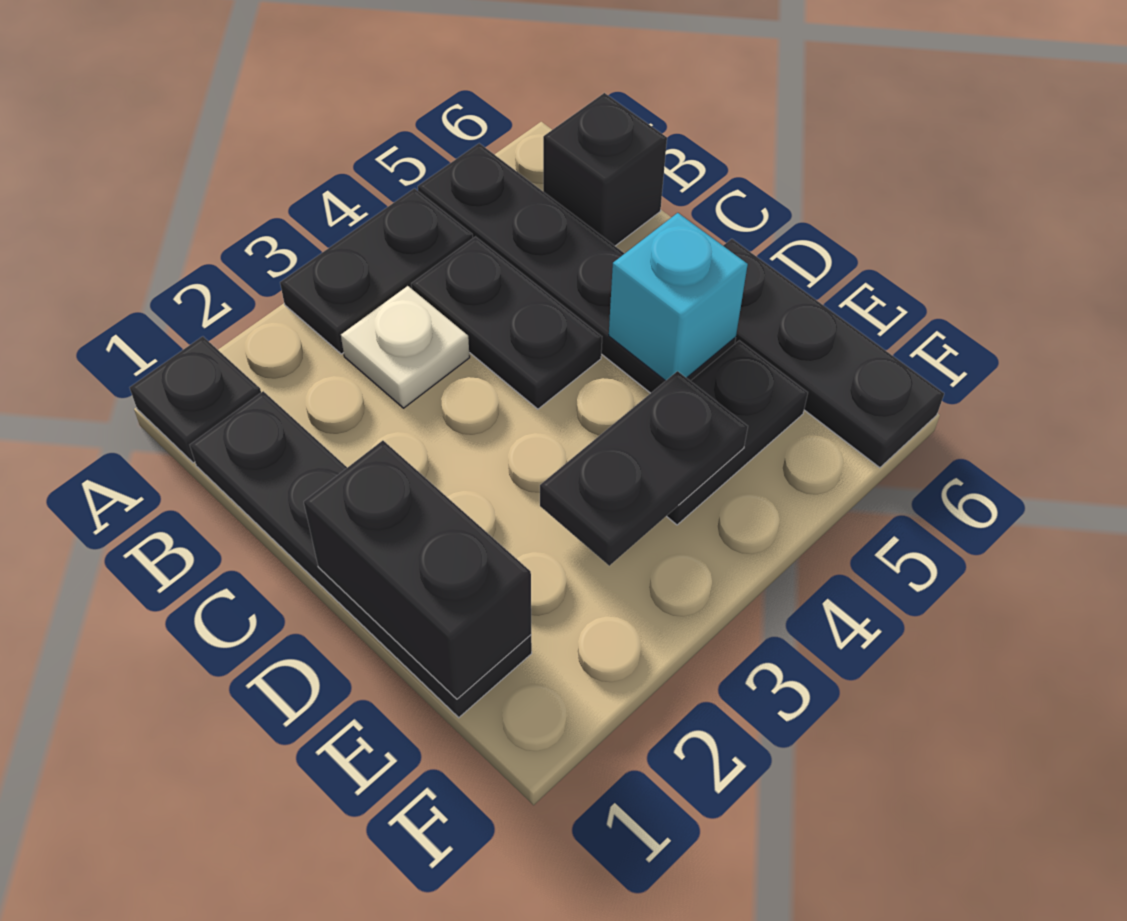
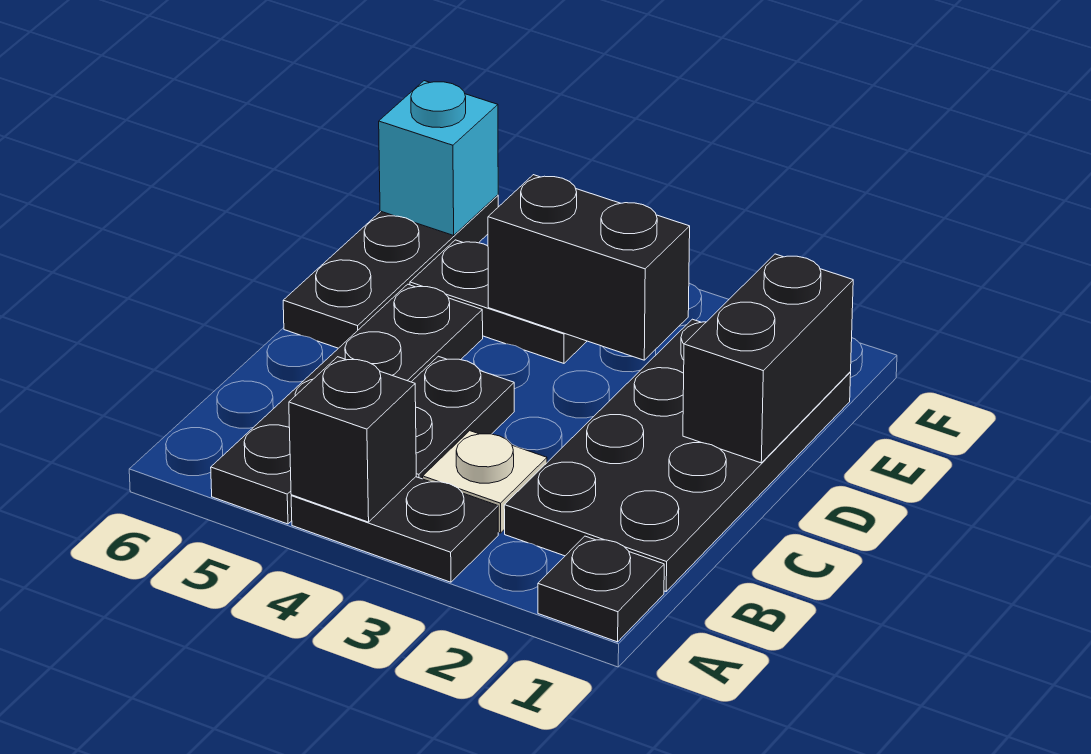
black 1x4 plate [190,391,532,718] -> black 2x4 plate [504,319,851,591]
black 1x1 brick [543,93,667,246] -> black 1x1 brick moved to [289,357,416,522]
cyan 1x1 brick [609,213,748,381] -> cyan 1x1 brick moved to [379,81,498,235]
black 1x2 plate [540,371,748,566] -> black 1x2 brick [488,175,690,360]

